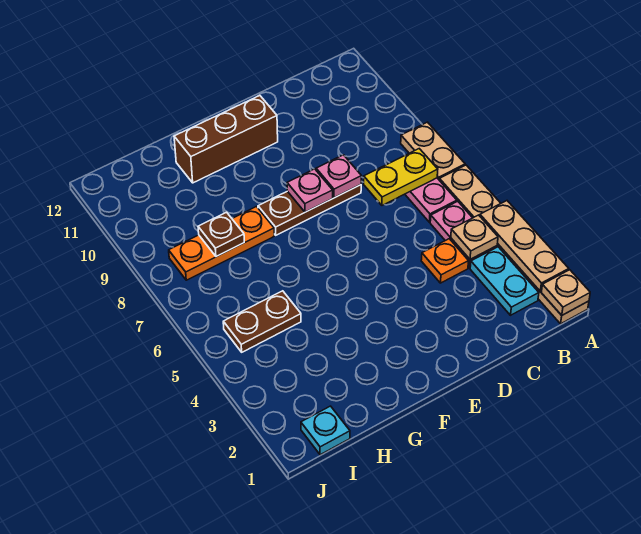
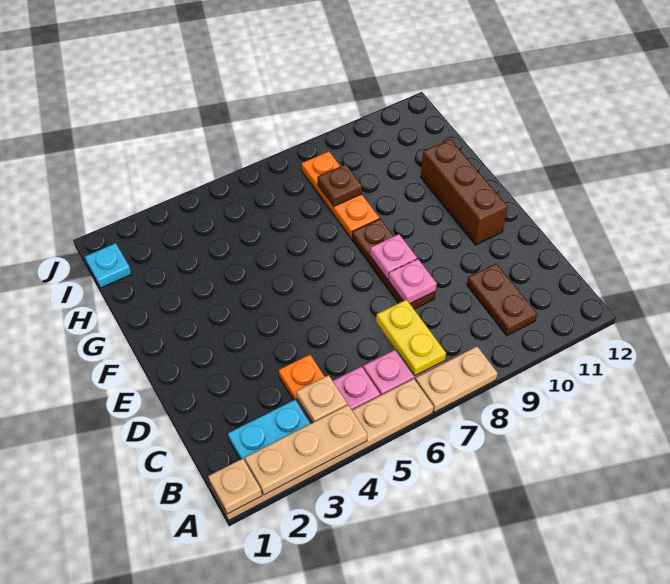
brown 1x2 plate [223,291,301,352] -> brown 1x2 plate moved to [467,264,537,336]

